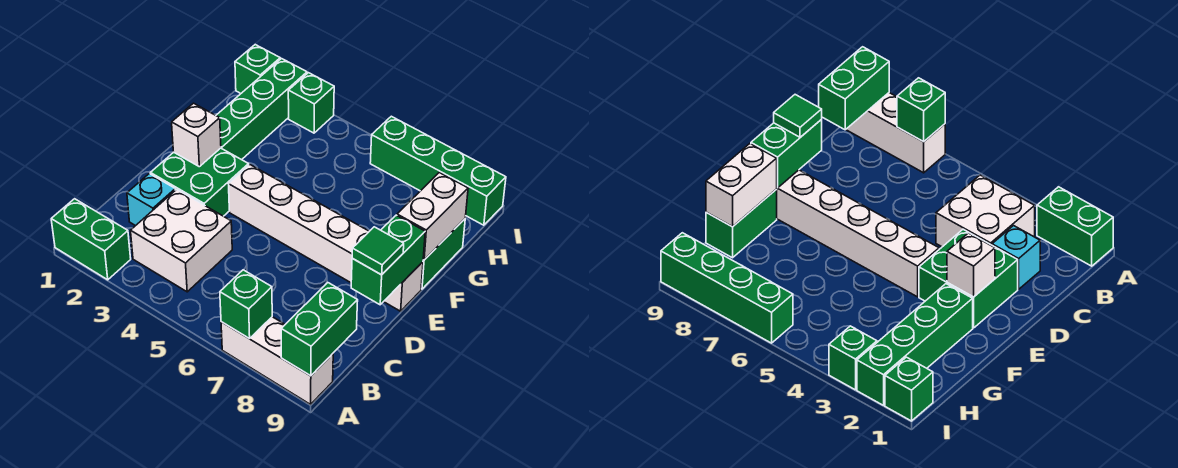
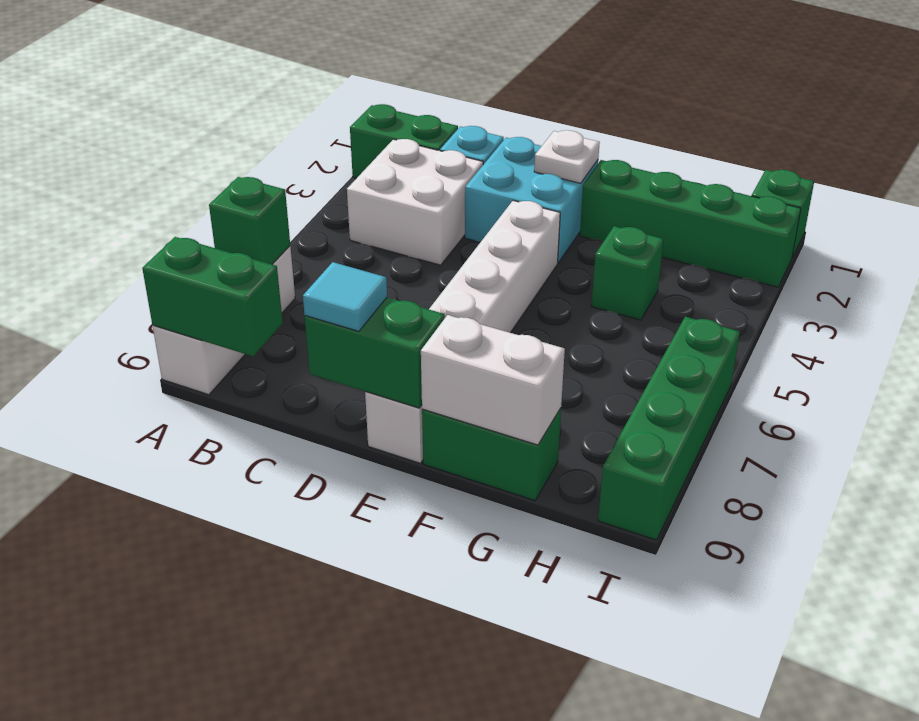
green 1x2 brick [51,199,131,280] -> green 1x2 brick turned to [350,104,458,178]
green 2x2 brick [150,148,249,216] -> cyan 2x2 brick [465,137,598,263]
green 1x1 tile [352,227,404,275] -> cyan 1x1 tile [303,262,387,331]
white 1x1 brick [172,103,221,167] -> white 1x1 plate [534,130,600,183]
green 1x1 brick [288,73,334,133] -> green 1x1 brick moved to [592,226,664,320]

